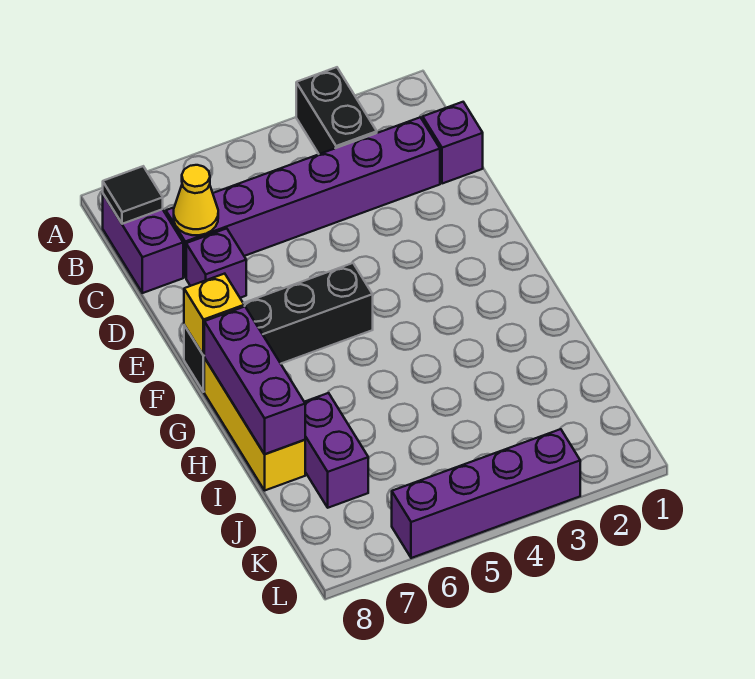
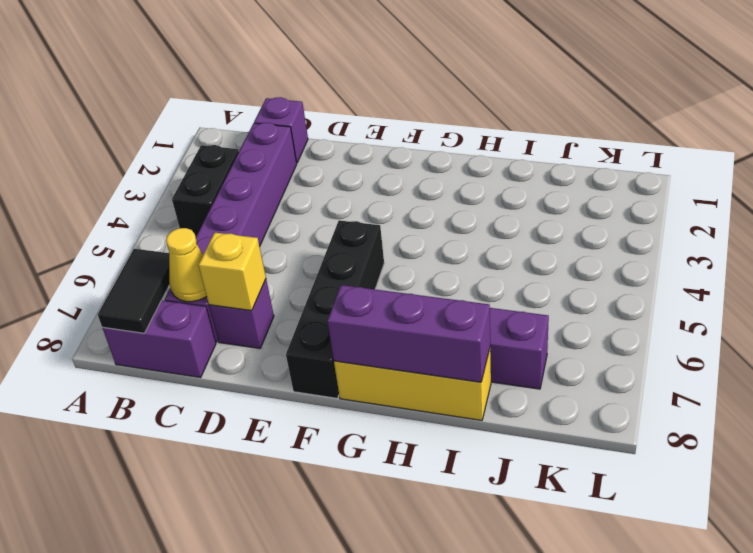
black 1x2 brick [296,67,377,154] -> black 1x2 brick turned to [172,145,239,237]
black 1x1 tile [103,166,163,224] -> black 1x2 tile [98,249,170,333]
yellow 1x1 brick [184,274,244,356] -> yellow 1x1 brick moved to [199,232,266,311]
purple 1x4 brick [392,429,580,558] -> none

